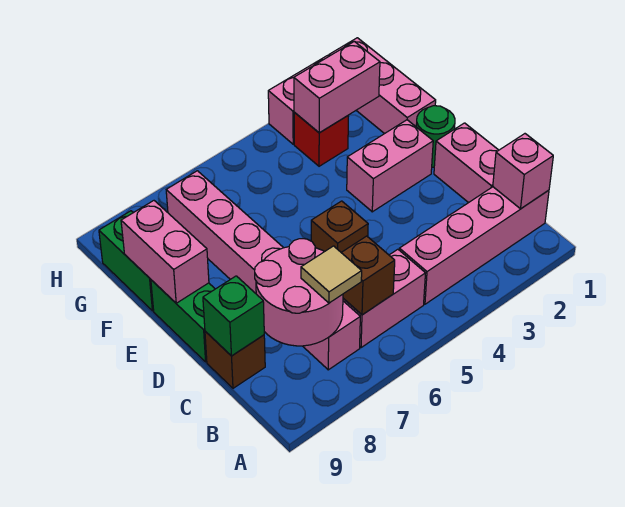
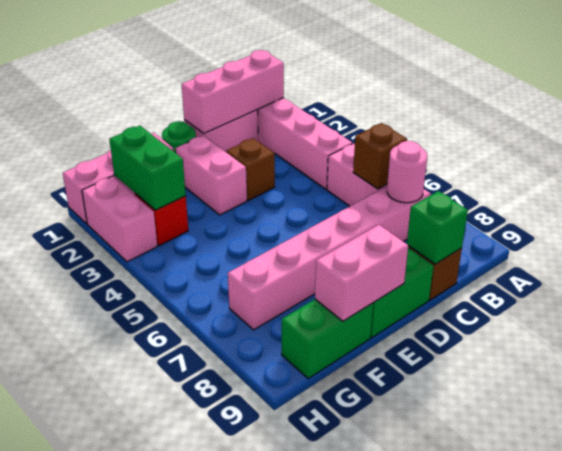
pink 1x1 brick [493,134,553,209] -> pink 1x3 brick [181,50,284,134]
pink 2x2 round brick [255,239,343,346] -> pink 1x1 round brick [387,141,427,203]
tan 1x1 tile [301,246,362,303] -> none
brown 1x1 brick [311,201,368,252] -> brown 1x1 brick moved to [226,138,275,200]
pink 1x2 brick [294,41,380,133] -> green 1x2 brick [109,126,186,210]

